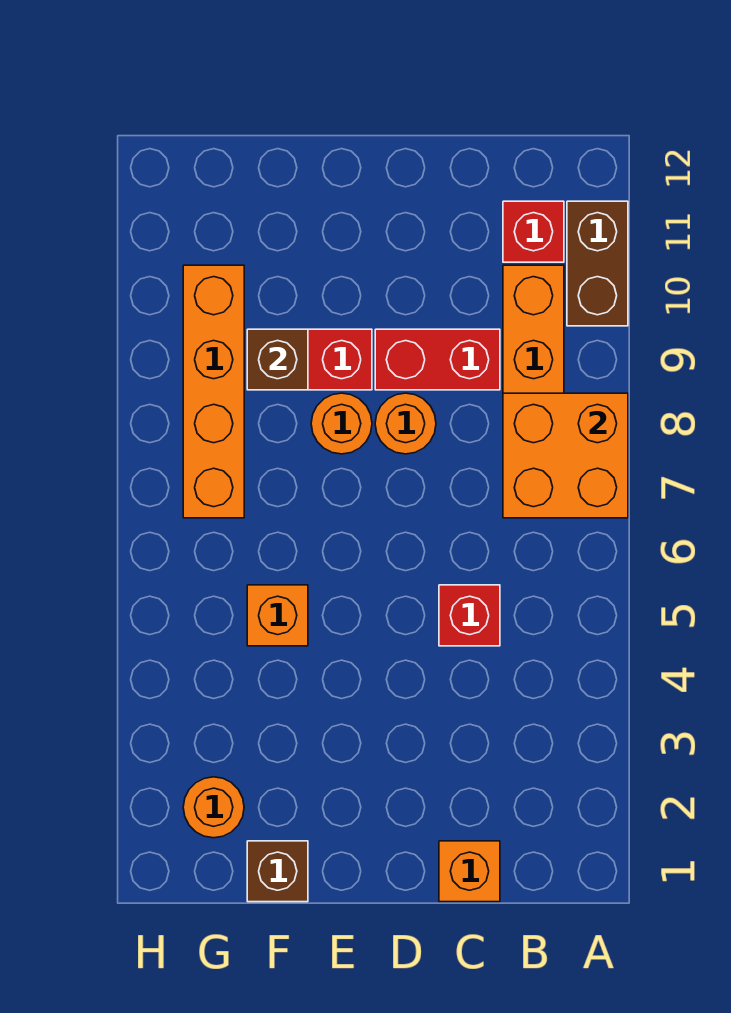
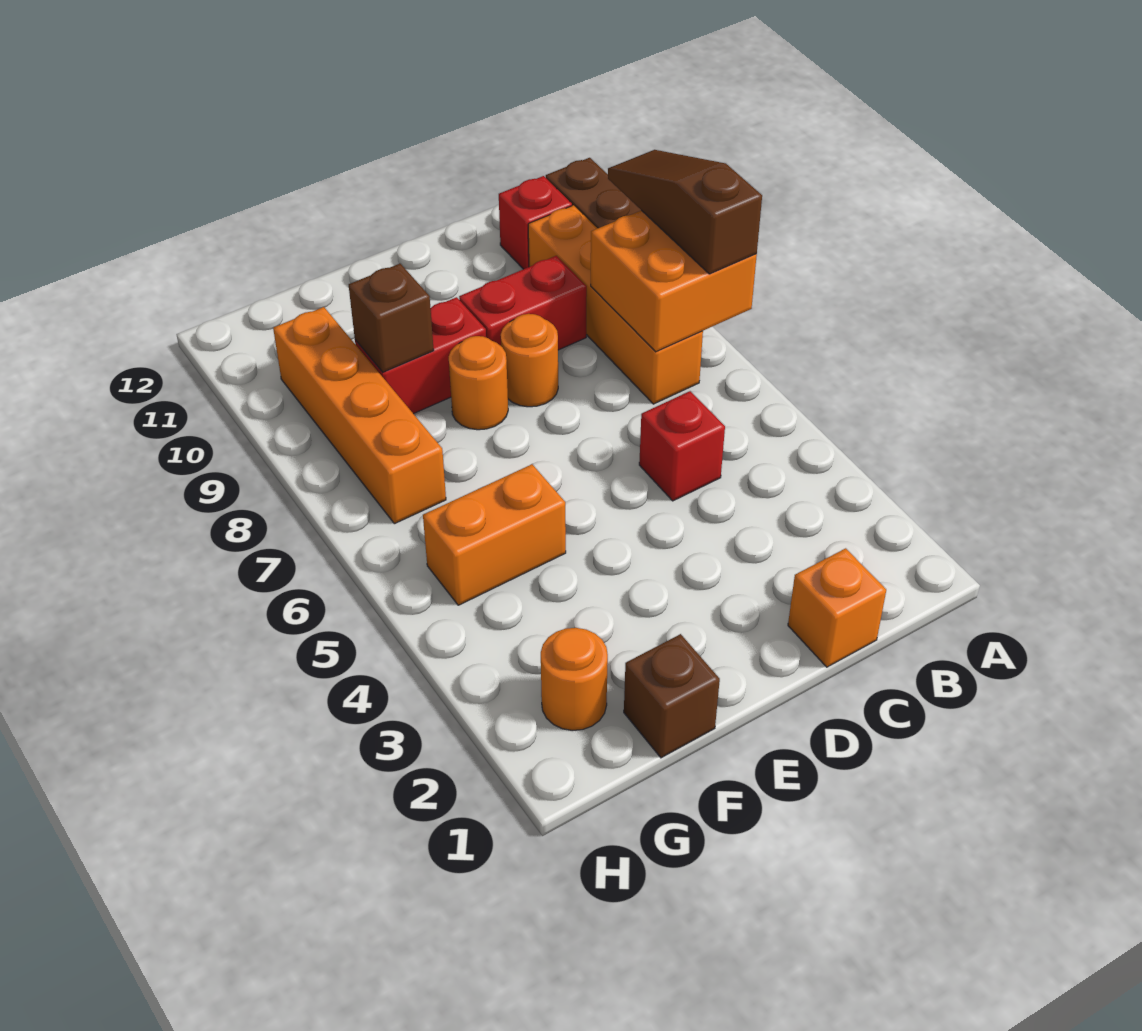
none -> brown 1x3 slope [608,150,762,274]
orange 1x1 brick [247,585,308,646] -> orange 1x2 brick [423,464,566,605]

